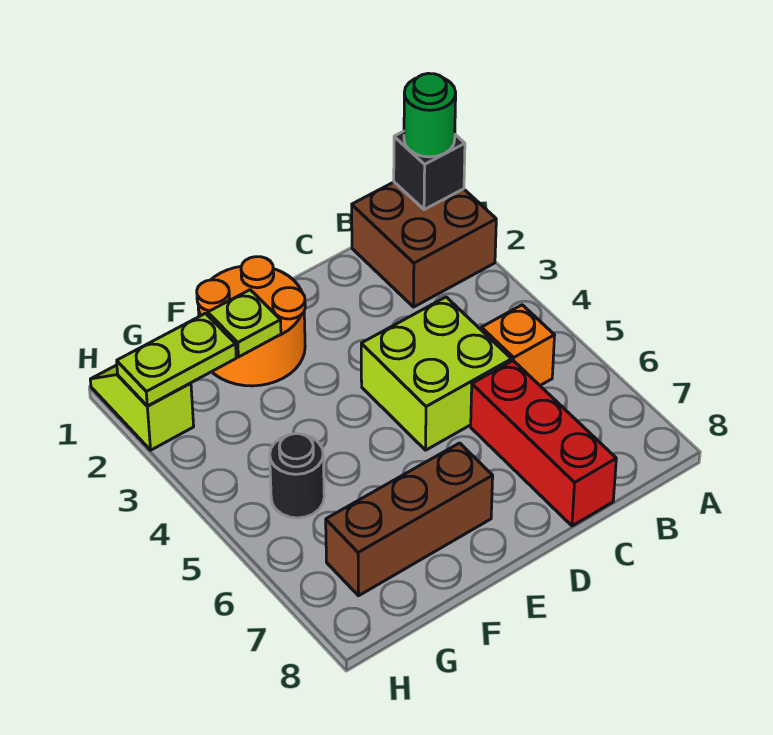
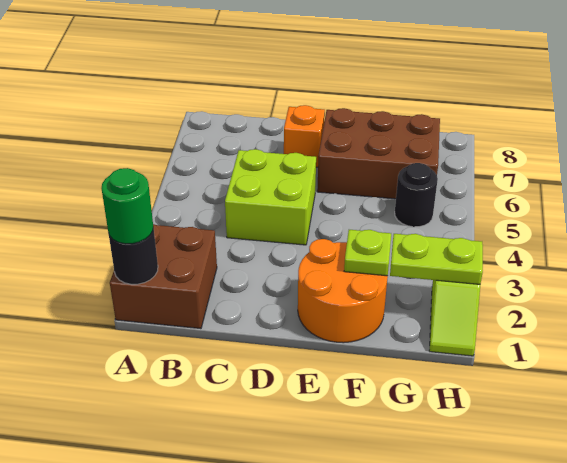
black 1x1 brick [394,131,465,210] -> black 1x1 round brick [109,228,158,284]
orange 1x1 brick [481,305,555,385] -> orange 1x1 brick moved to [284,105,325,167]
red 1x3 brick [471,361,616,526] -> none
brown 1x3 brick [326,443,493,596] -> brown 2x3 brick [317,108,440,199]

